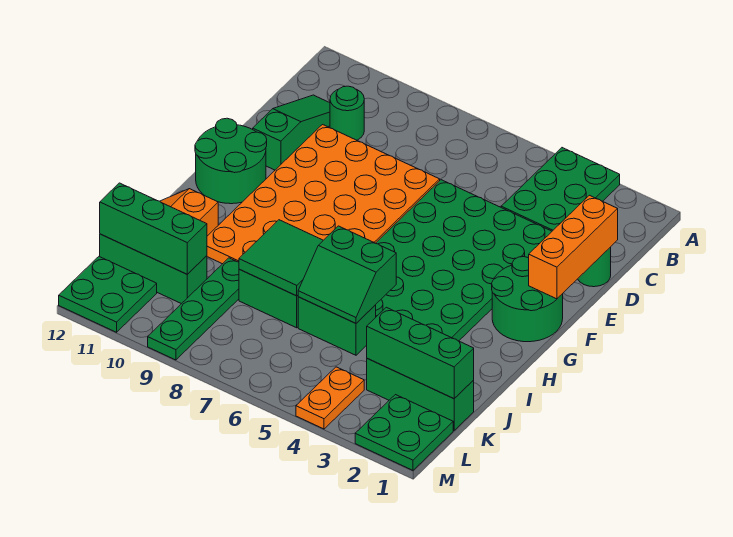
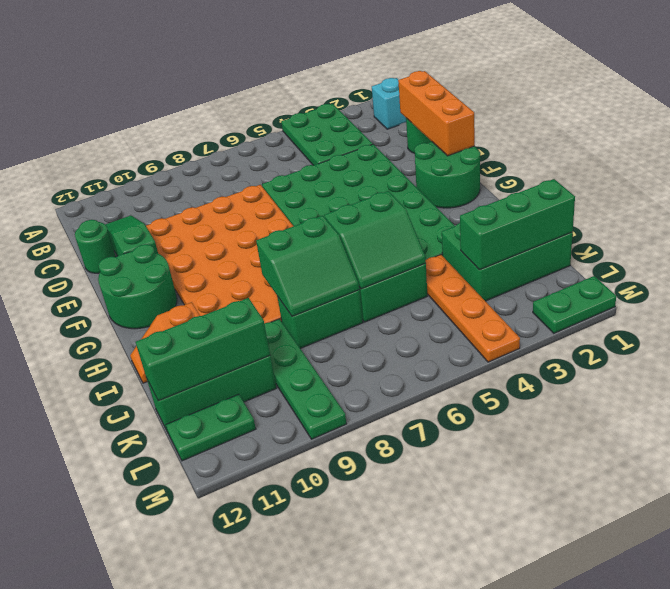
none -> cyan 1x1 brick [372,78,406,129]
green 1x1 round brick [330,86,364,140] -> green 1x1 round brick moved to [75,220,116,273]
green 2x2 tile [239,220,323,296] -> green 2x2 slope [256,216,359,316]
green 1x3 brick [367,359,474,430] -> green 2x3 brick [442,223,573,301]
green 2x2 plate [355,395,453,470] -> green 1x2 plate [533,276,616,333]
orange 1x2 plate [296,367,364,429] -> orange 1x4 plate [426,255,520,362]
green 2x2 plate [59,256,157,332] -> green 1x2 plate [166,394,256,461]

